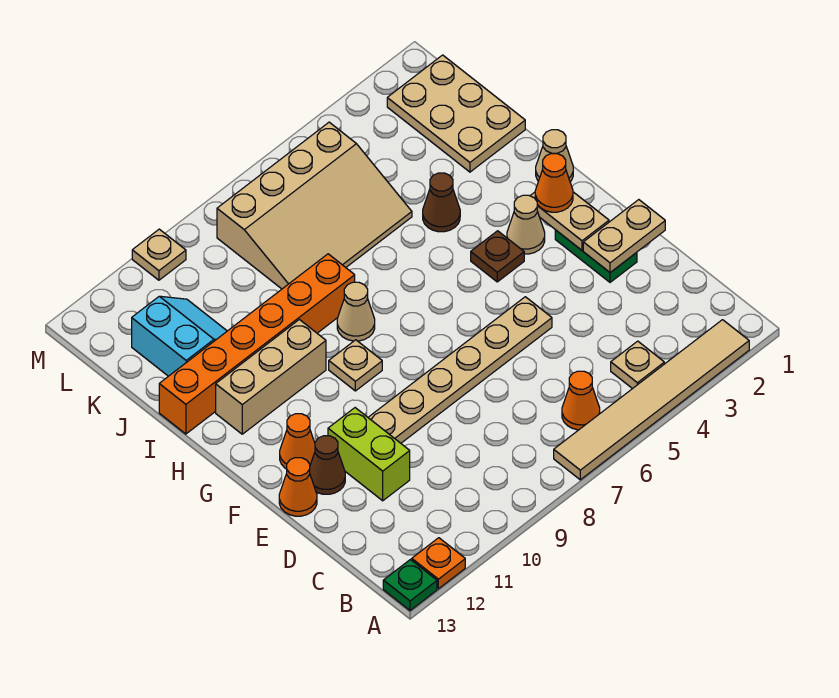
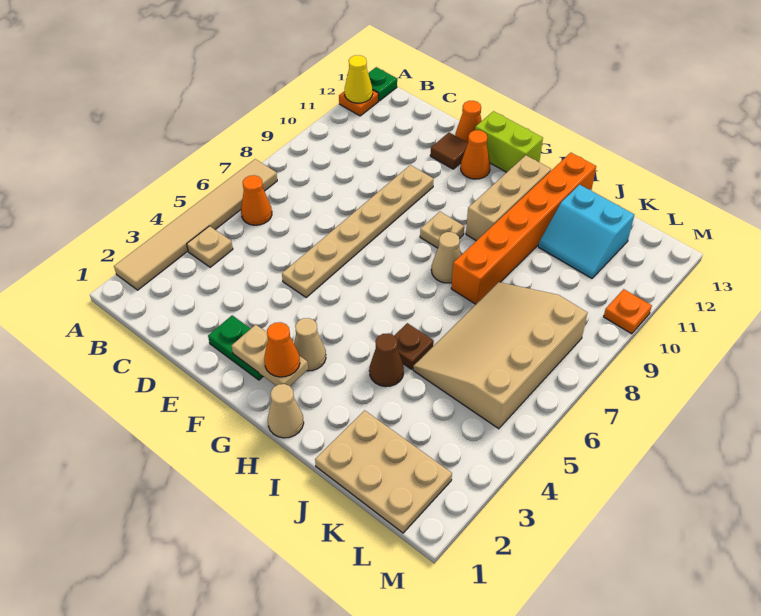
none -> yellow 1x1 cone [345,55,373,103]
lime 1x2 brick [328,408,410,501] -> lime 1x2 brick moved to [475,111,543,172]
tan 1x2 plate [583,200,665,272] -> none
brown 1x1 cone [310,436,345,494] -> brown 1x1 tile [430,133,468,169]
brown 1x1 plate [471,231,524,282] -> brown 1x1 plate moved to [394,323,434,369]
tan 1x1 plate [132,229,186,280] -> orange 1x1 plate [604,289,652,334]

